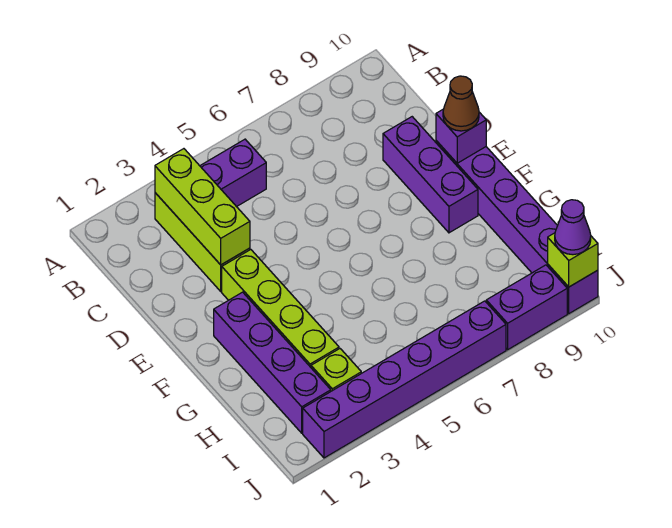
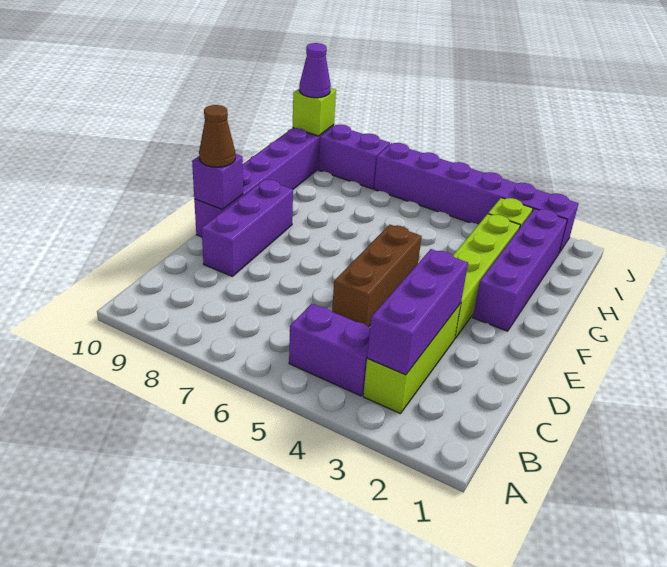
lime 1x3 brick [155,149,250,265] -> purple 1x3 brick [367,249,468,375]
none -> brown 1x3 brick [332,225,422,327]

